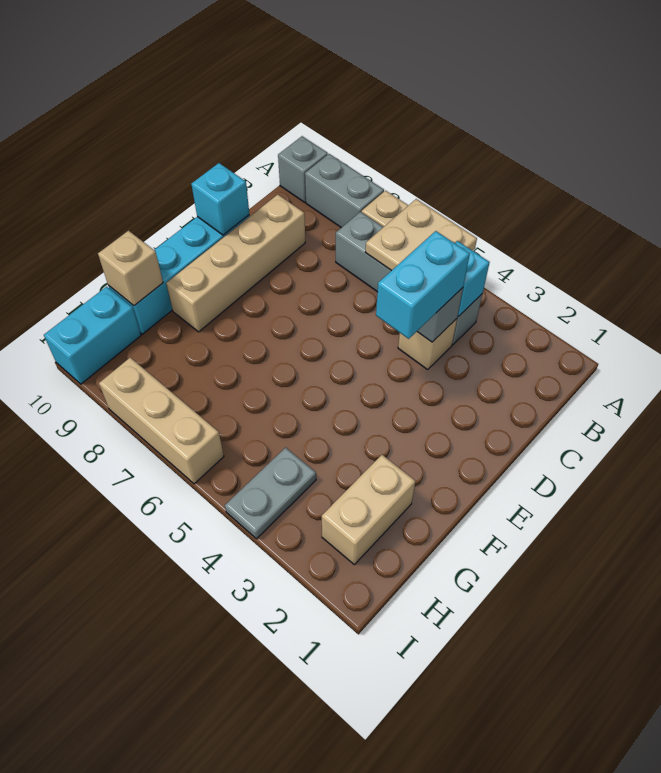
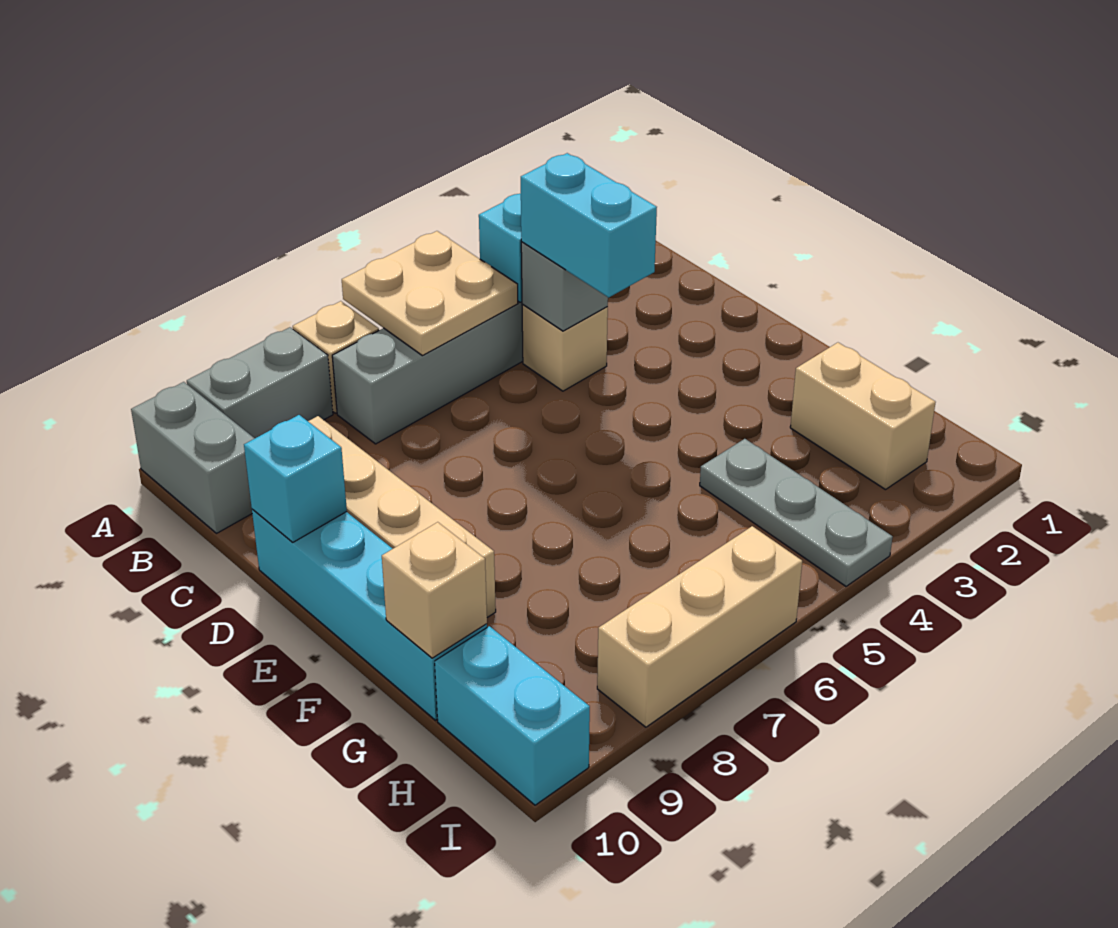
grey 1x1 brick [278,136,328,202] -> grey 1x2 brick [131,382,255,533]
grey 1x2 plate [225,448,316,539] -> grey 1x3 plate [700,439,893,586]

